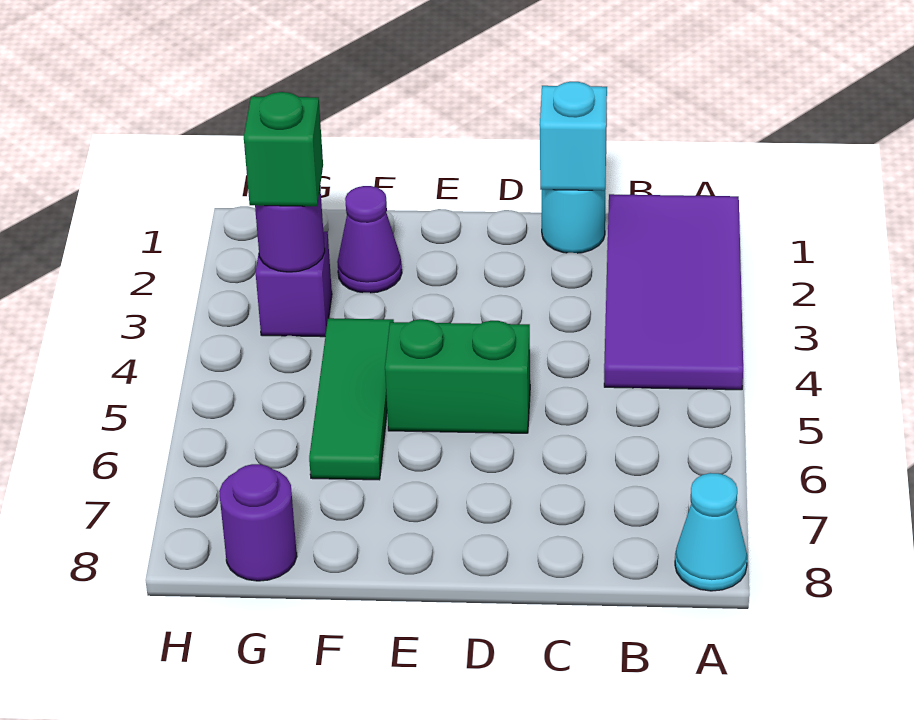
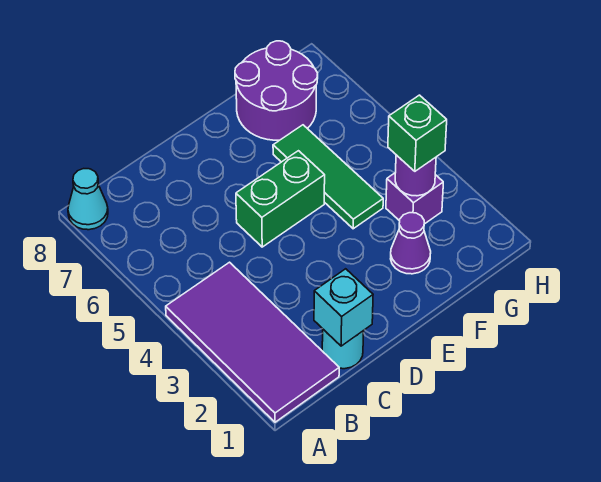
purple 1x1 round brick [219,464,297,581] -> purple 2x2 round brick [235,41,318,140]

